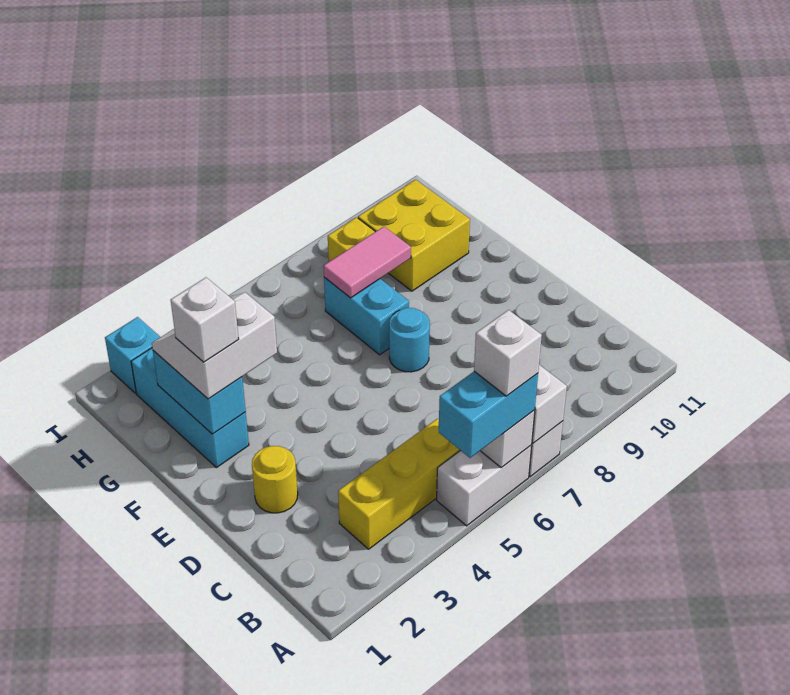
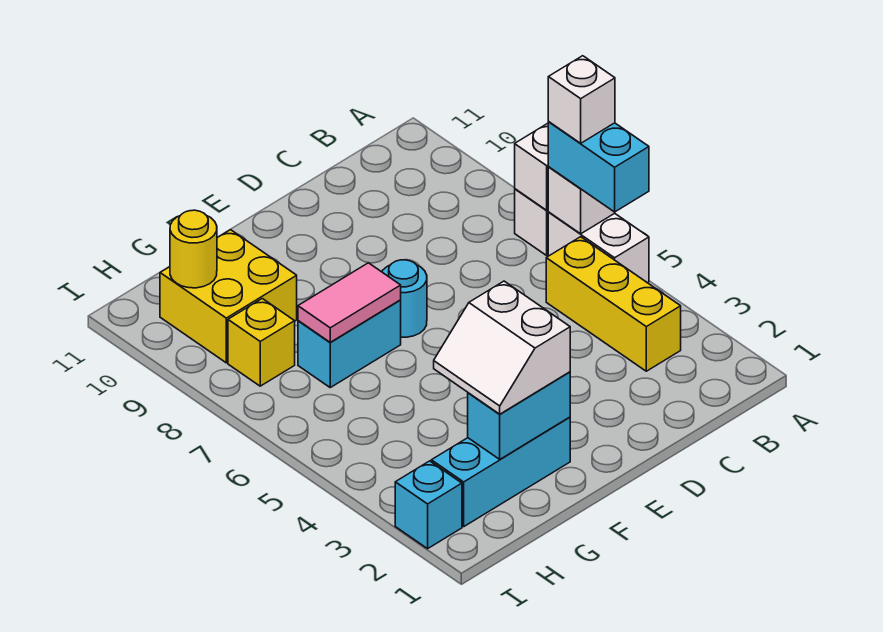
yellow 1x1 round brick [252,446,298,513] -> yellow 1x1 round brick moved to [170,210,217,288]
white 1x1 brick [171,278,239,362] -> none
pink 1x2 tile [324,227,411,298] -> pink 1x2 tile turned to [298,263,401,342]

